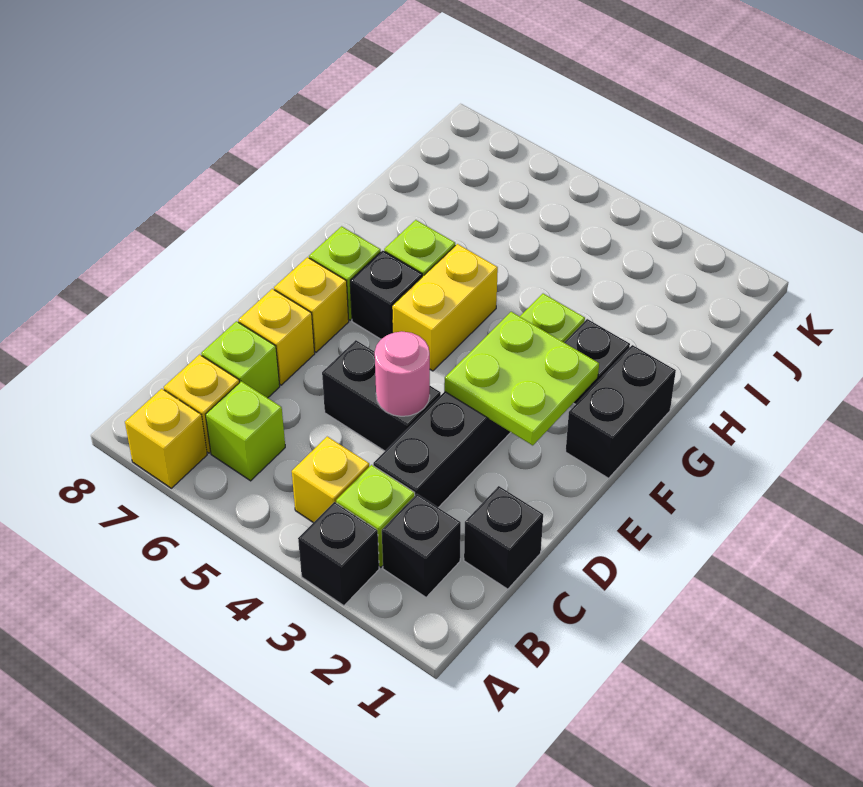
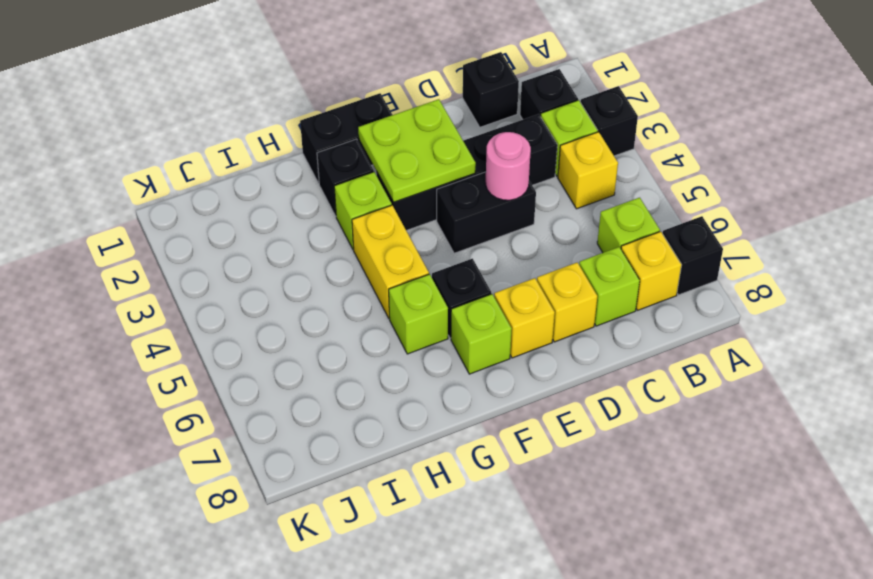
yellow 1x1 brick [125,389,207,488] -> black 1x1 brick [663,216,723,295]
black 1x2 brick [322,340,441,451] -> black 1x2 brick turned to [437,172,536,253]
yellow 1x2 brick [392,244,498,371] -> yellow 1x2 brick turned to [352,205,429,318]

